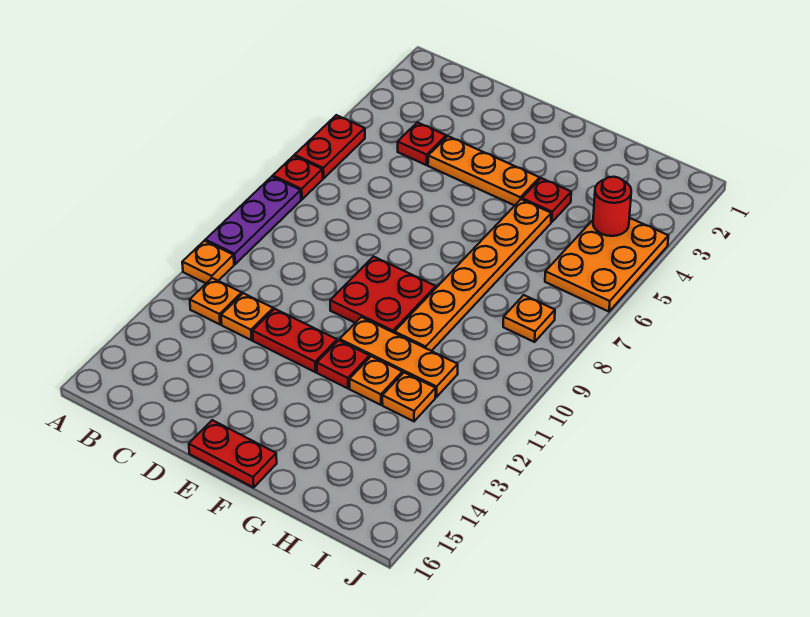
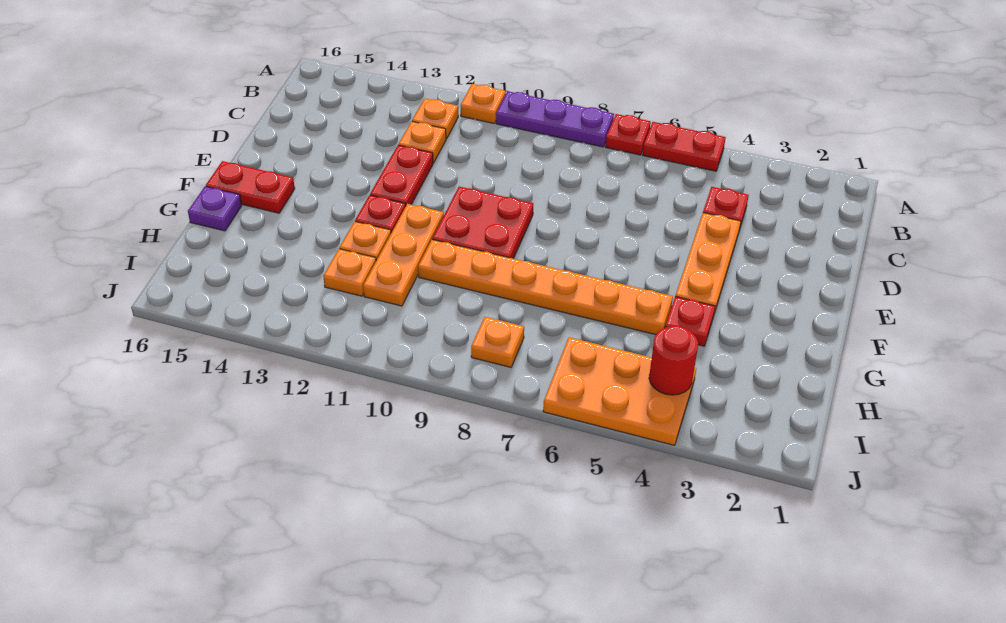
red 1x2 plate [189,420,277,488] -> red 1x2 plate turned to [206,161,295,213]
none -> purple 1x1 plate [188,186,242,231]

